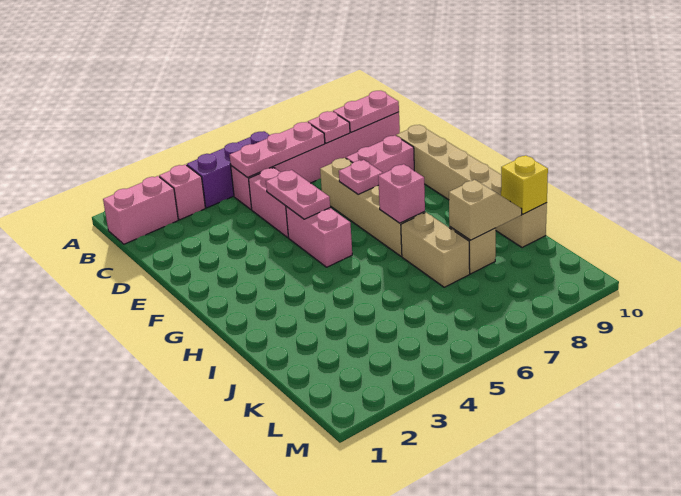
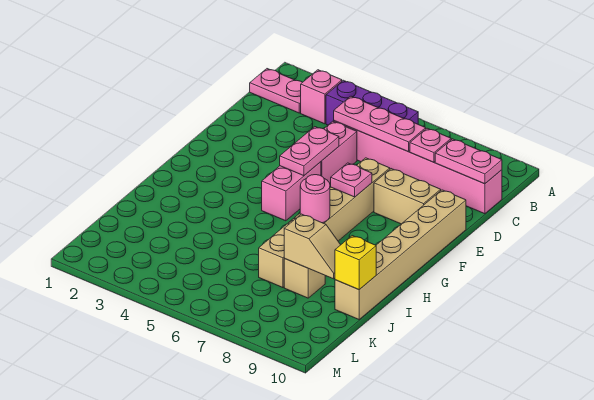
pink 1x2 brick [103,176,178,244] -> pink 1x2 plate [250,69,302,113]
pink 1x2 brick [346,136,414,173] -> tan 1x2 brick [374,169,441,224]
pink 1x1 brick [378,164,425,223] -> pink 1x1 round brick [300,175,330,223]

